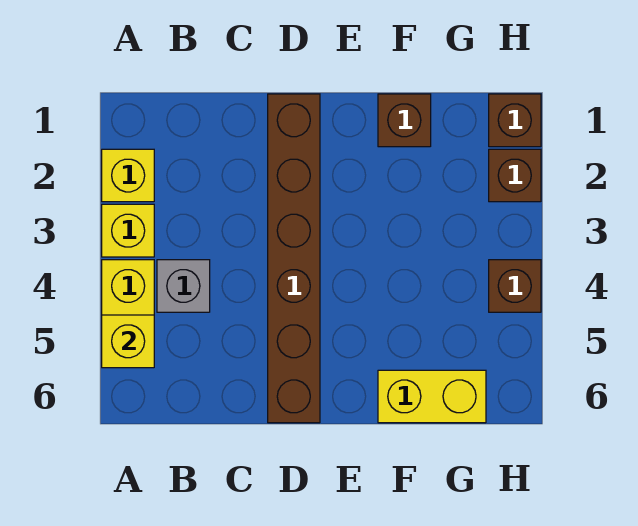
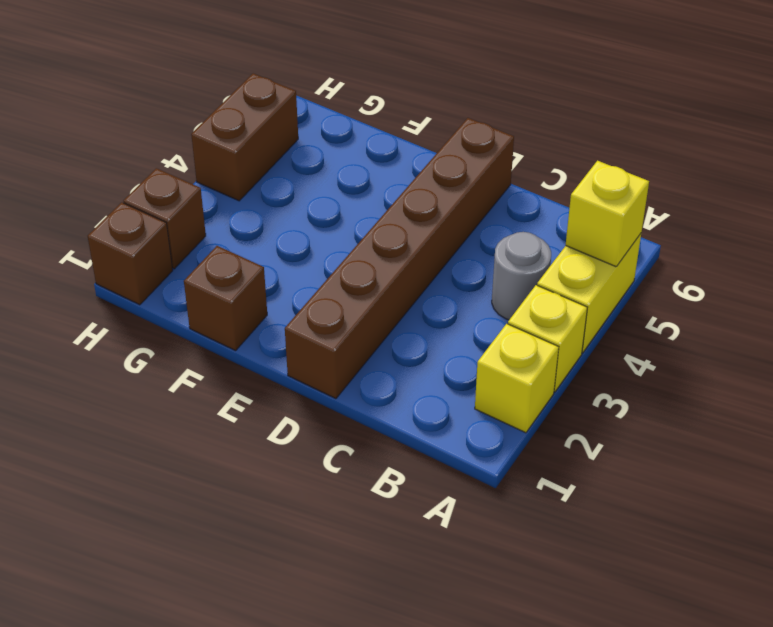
grey 1x1 brick [157,260,210,312] -> grey 1x1 round brick [492,232,551,320]
yellow 1x2 brick [378,370,486,423] -> none
brown 1x1 brick [489,260,541,312] -> brown 1x2 brick [191,73,298,201]

